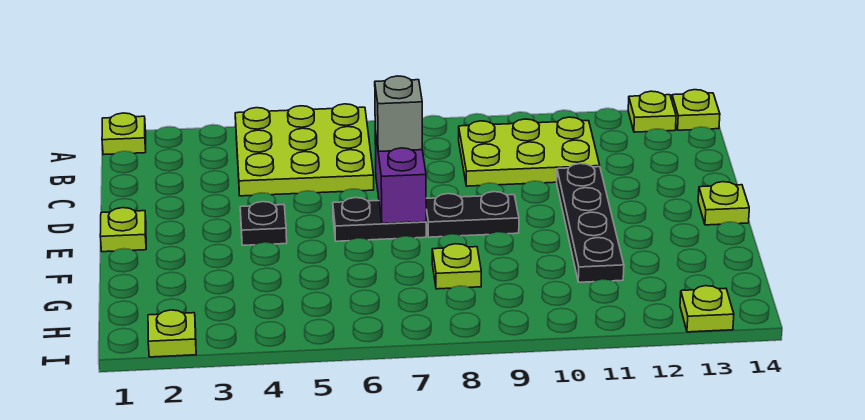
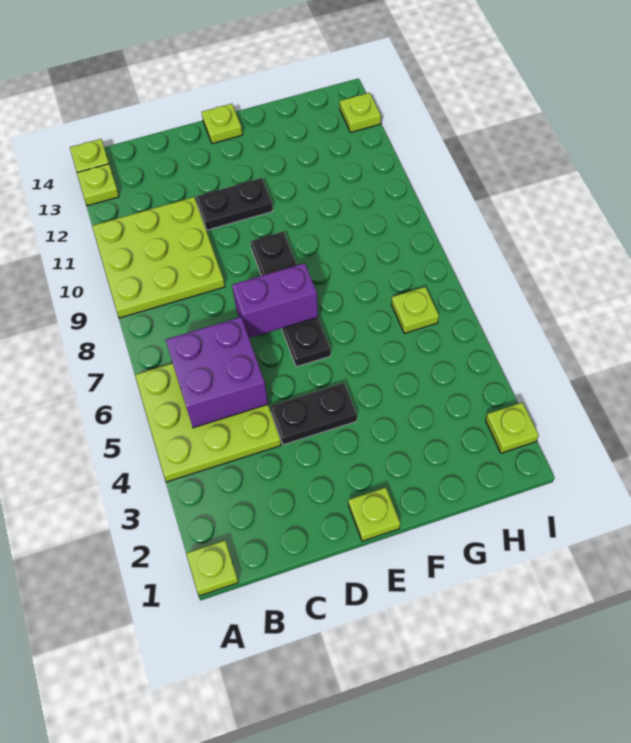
none -> purple 2x2 brick [166,317,268,428]
lime 2x3 plate [459,117,600,186] -> lime 3x3 plate [92,197,225,318]
grey 1x1 brick [375,76,422,152] -> none
black 1x4 plate [557,164,624,282] -> black 1x2 plate [196,178,273,230]
black 1x1 plate [240,202,287,245] -> black 1x2 plate [271,383,357,445]
lime 1x1 plate [432,244,481,289] -> lime 1x1 plate moved to [391,287,439,333]

